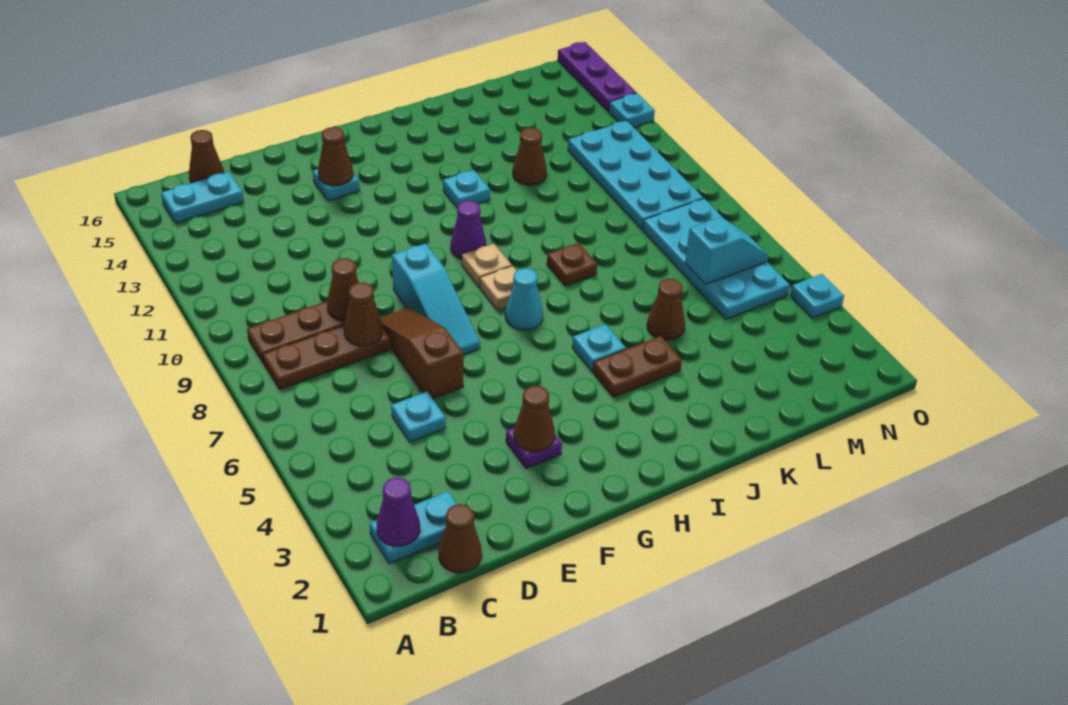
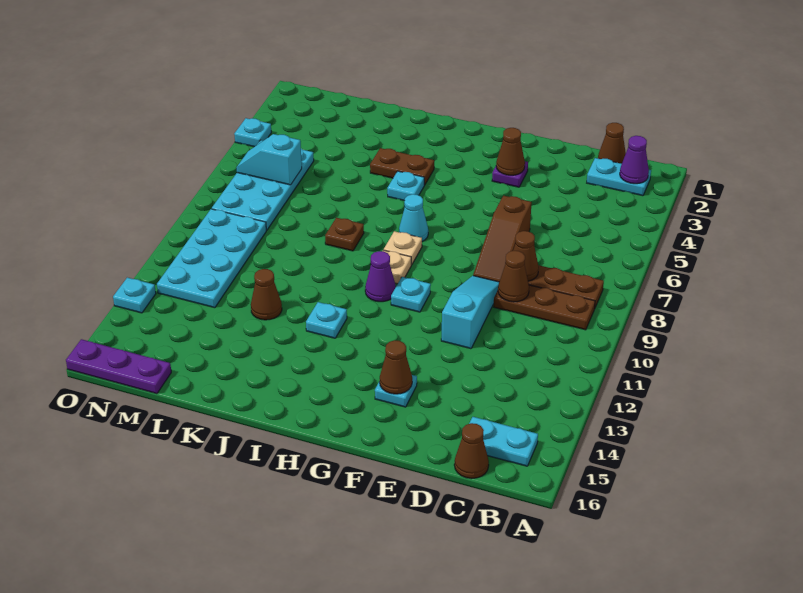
cyan 1x1 plate [391,392,446,442] -> cyan 1x1 plate moved to [391,277,431,312]
cyan 1x3 slope [392,243,480,355] -> cyan 1x3 slope moved to [441,276,499,349]
brown 1x1 cone [647,279,685,340] -> none
purple 1x3 plate [558,42,636,112] -> purple 1x3 plate turned to [66,339,171,394]

